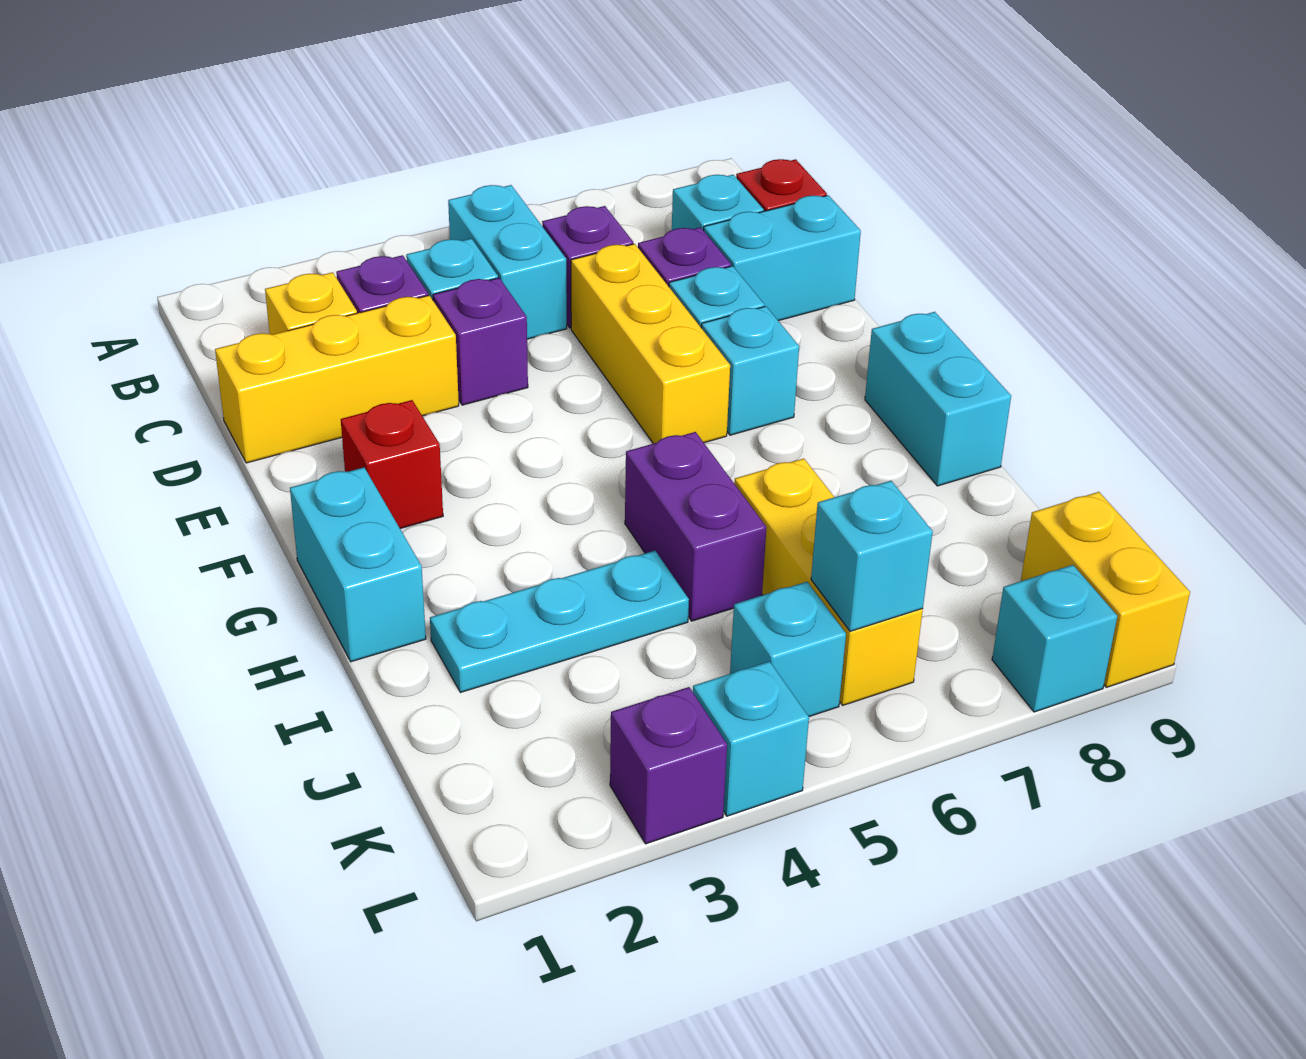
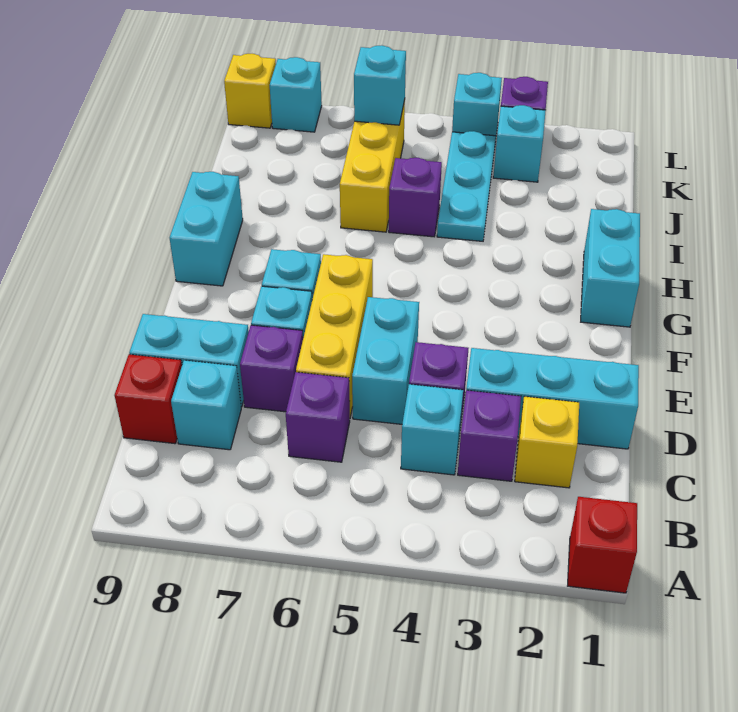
cyan 1x2 brick [448,185,567,339] -> cyan 1x2 brick moved to [352,297,419,424]
yellow 1x3 brick [215,295,459,463] -> cyan 1x3 brick [466,348,639,449]
red 1x1 brick [341,400,443,529] -> red 1x1 brick moved to [568,497,637,593]
purple 1x2 brick [625,432,766,621] -> purple 1x1 brick [389,158,442,237]
cyan 1x3 plate [430,551,689,693] -> cyan 1x3 plate turned to [437,131,496,241]
cyan 1x1 brick [730,582,846,717] -> cyan 1x1 brick moved to [493,105,546,182]
yellow 1x2 brick [1021,492,1190,687] -> yellow 1x1 brick [224,54,276,128]

